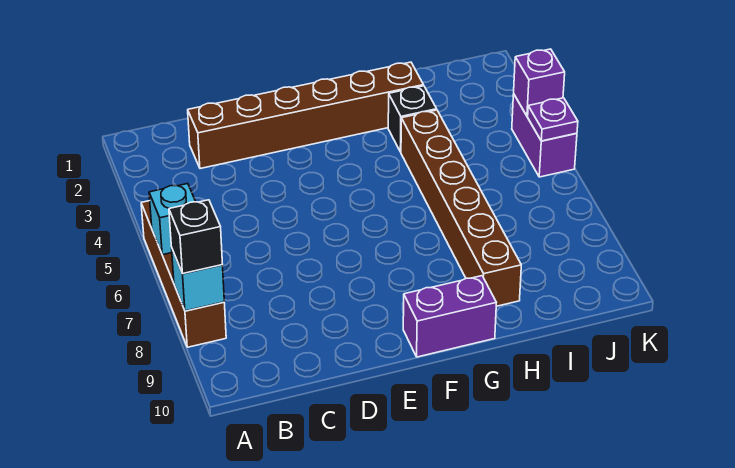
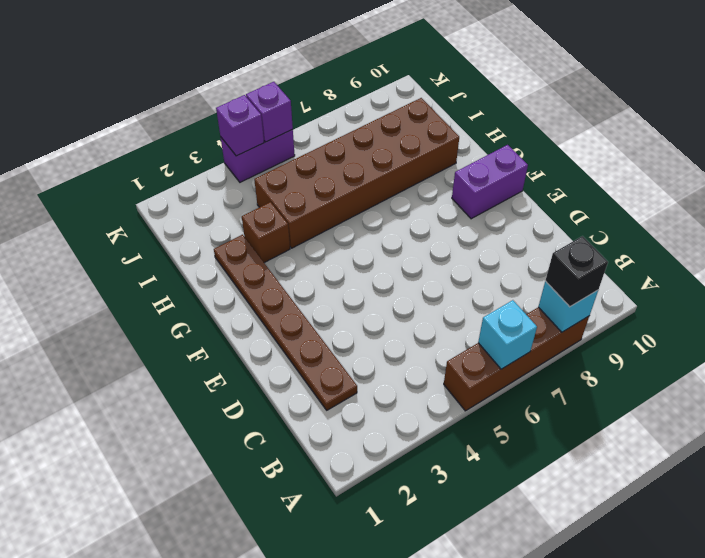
brown 1x6 brick [188,62,423,169] -> brown 1x6 plate [214,235,357,410]
purple 1x2 brick [403,276,496,357] -> purple 1x2 brick turned to [452,145,528,219]
black 1x1 brick [388,86,437,152] -> brown 1x1 brick [242,202,290,263]
brown 1x6 brick [401,110,521,306] -> brown 2x6 brick [254,98,459,248]
purple 1x1 plate [528,98,578,141] -> purple 1x1 brick [246,82,293,142]

